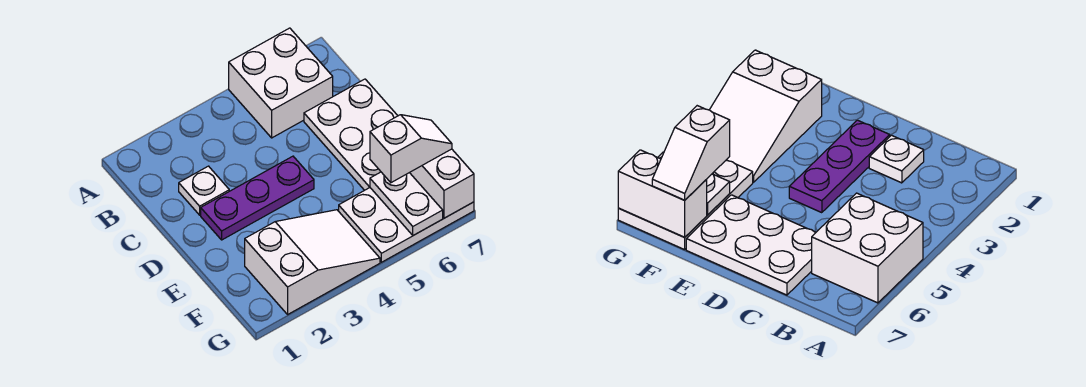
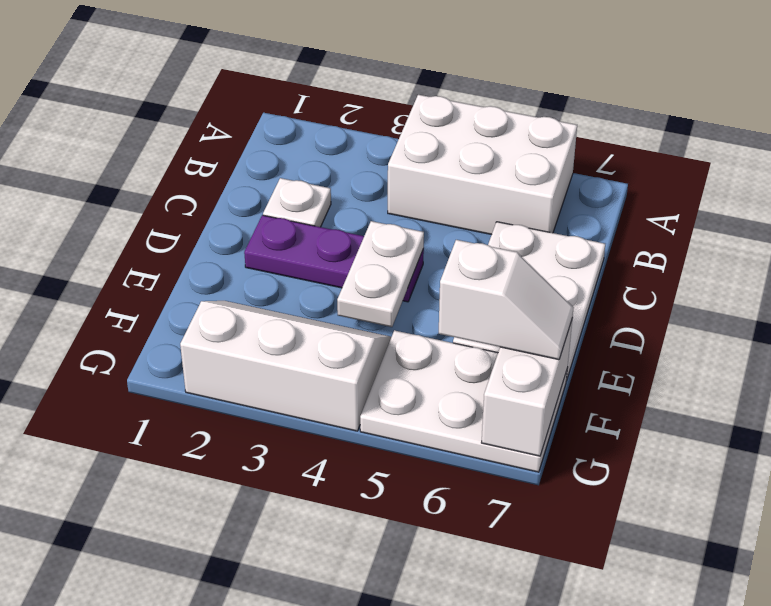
white 2x2 brick [229,28,333,138] -> white 2x3 brick [388,95,577,235]
white 2x3 slope [245,210,380,314] -> white 2x3 slope turned to [180,301,391,431]
white 1x2 plate [370,172,443,235] -> white 1x2 plate moved to [337,221,424,327]

